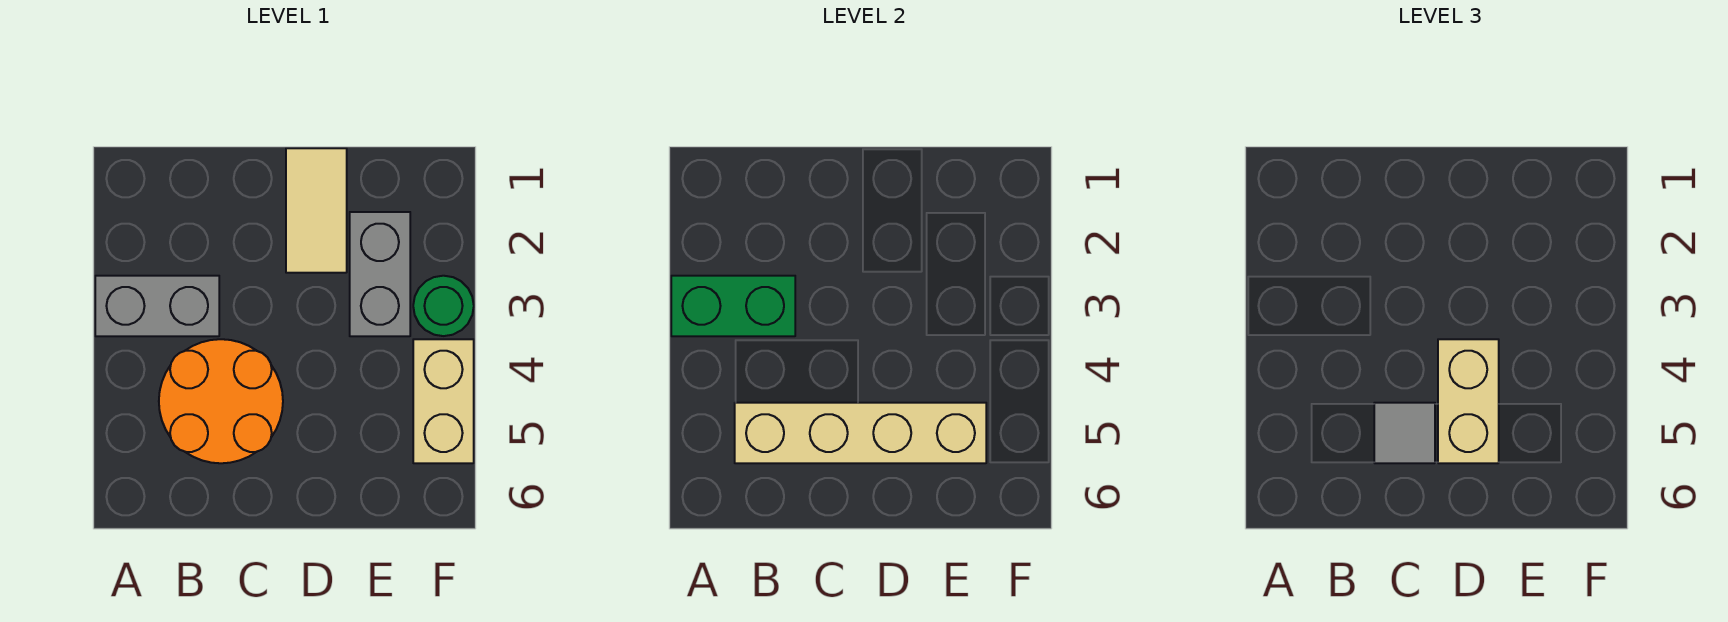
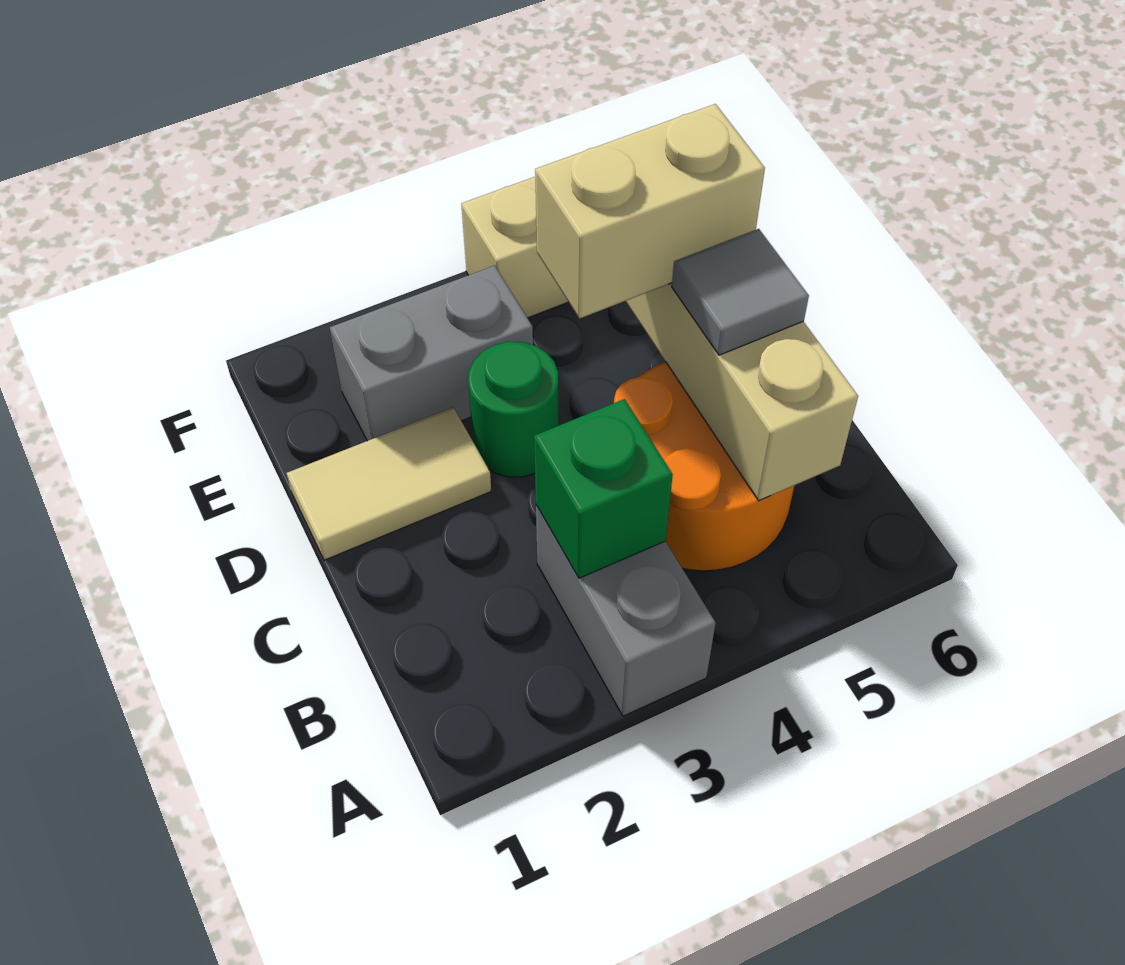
green 1x2 brick [671,276,795,336] -> green 1x1 brick [534,399,673,578]
green 1x1 round brick [413,276,474,336] -> green 1x1 round brick moved to [468,342,559,477]

